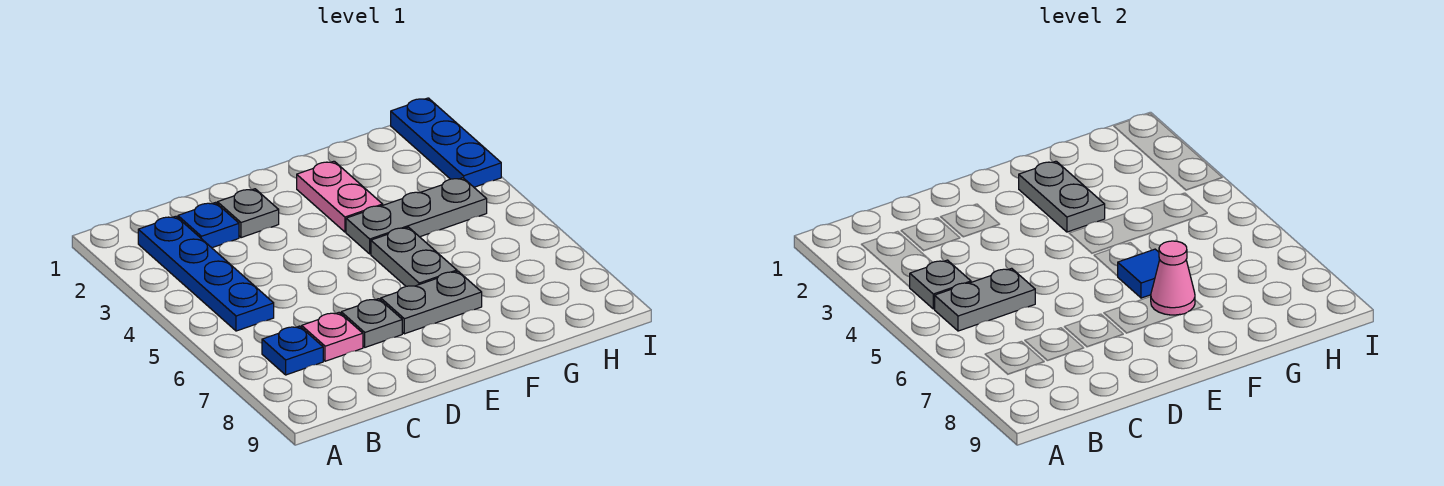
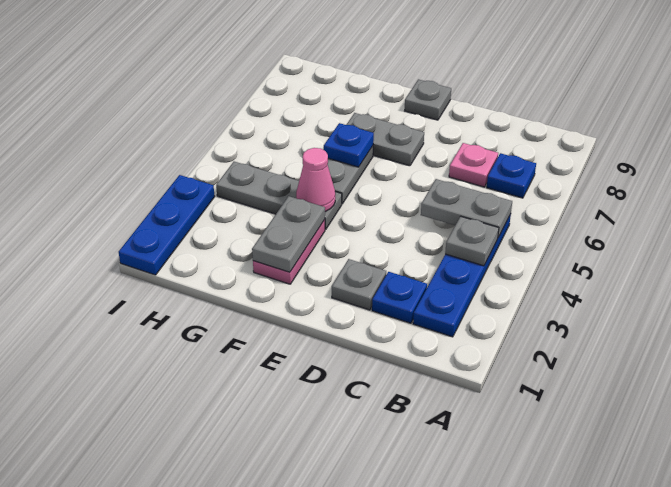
grey 1x1 plate [341,299,402,347] -> grey 1x1 plate moved to [405,79,451,120]
blue 1x1 tile [1118,249,1160,298] -> blue 1x1 plate [324,123,374,167]
pink 1x1 cone [1151,241,1195,315] -> pink 1x1 cone moved to [296,148,335,212]

